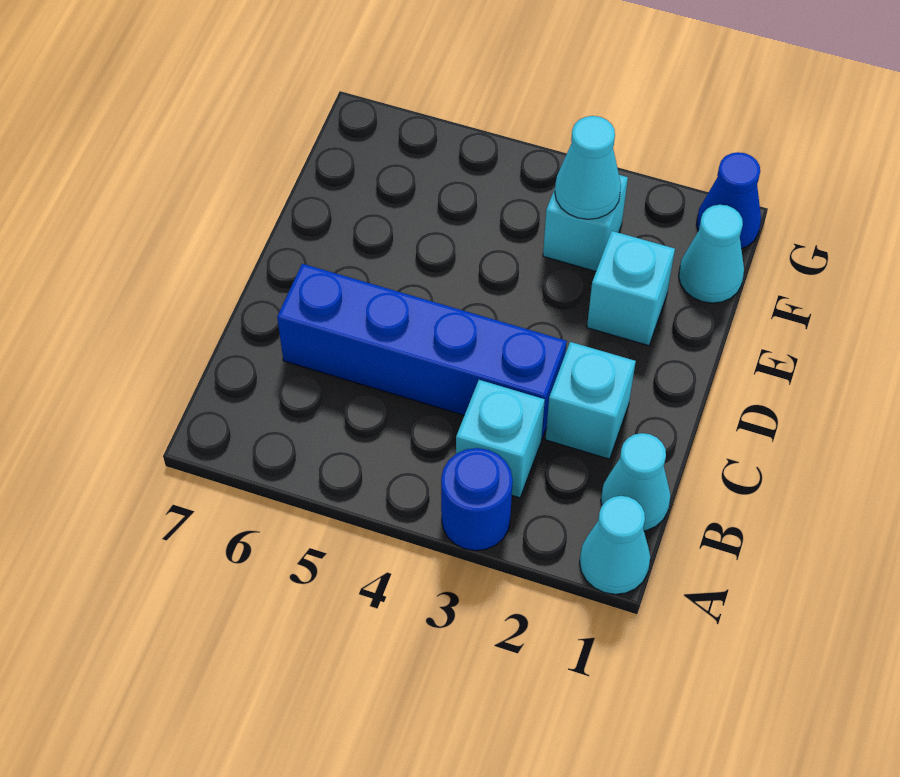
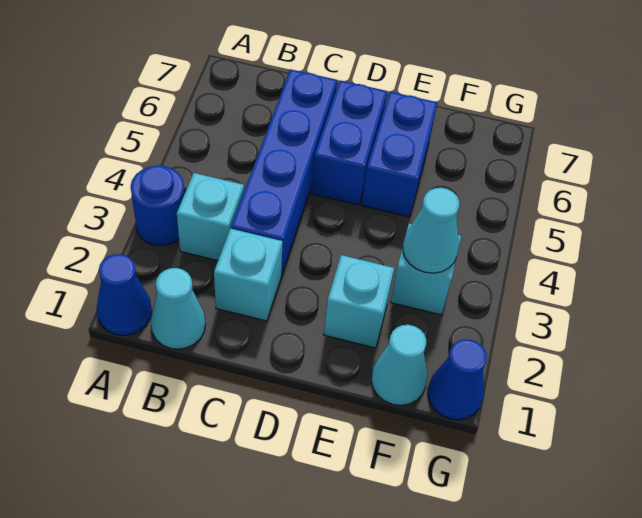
cyan 1x1 cone [580,496,650,594] -> blue 1x1 cone [97,254,152,335]
none -> blue 1x2 brick [312,81,387,205]
none -> blue 1x2 brick [362,92,437,217]

